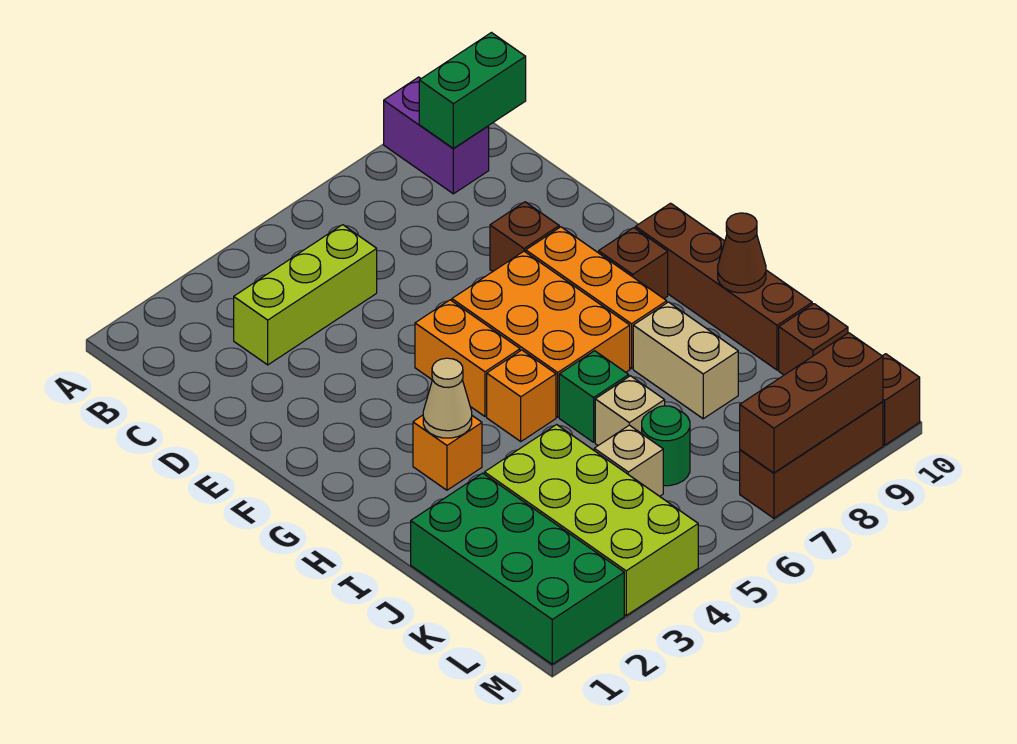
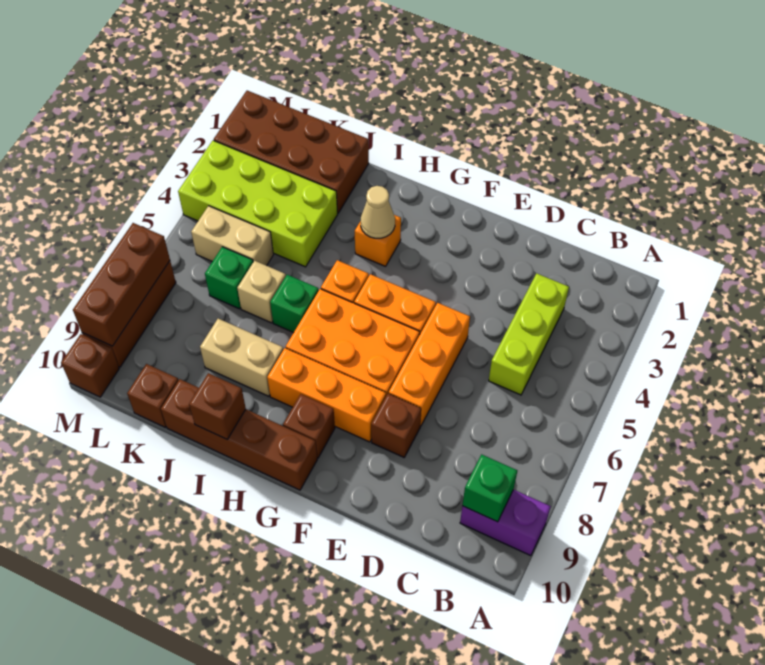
green 1x2 brick [419,33,526,148] -> green 1x1 brick [462,454,517,522]
none -> orange 1x3 brick [389,303,470,426]
brown 1x1 cone [718,213,766,293] -> brown 1x1 brick [189,373,246,439]
green 2x4 brick [411,473,624,664] -> brown 2x4 brick [214,91,369,213]
tan 1x1 brick [594,425,663,496] -> tan 1x2 brick [191,206,273,266]
green 1x1 round brick [642,406,690,486] -> green 1x1 brick [205,247,253,309]

